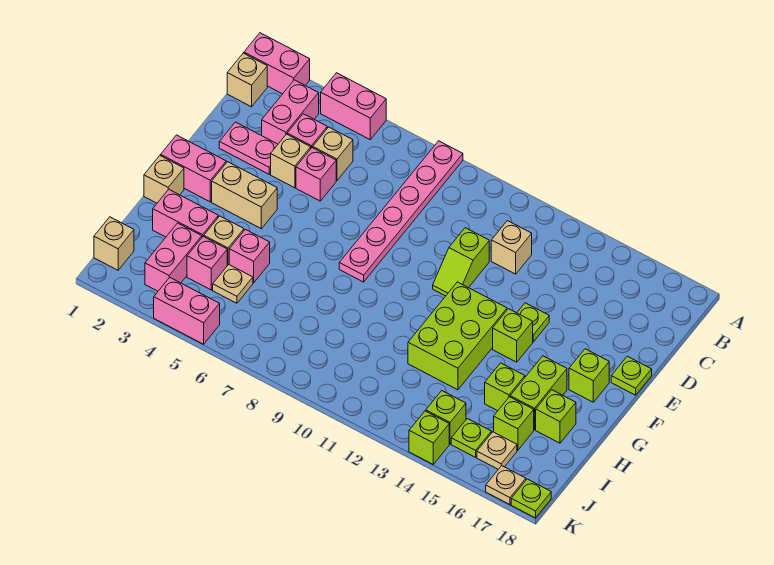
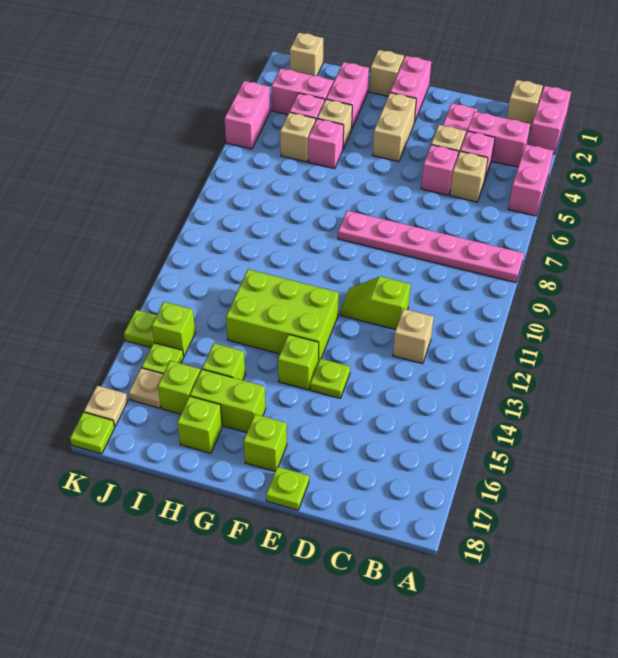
tan 1x1 plate [213,264,253,303] -> tan 1x1 brick [280,112,316,162]
lime 1x1 brick [409,411,449,464] -> lime 1x1 plate [124,310,156,348]

